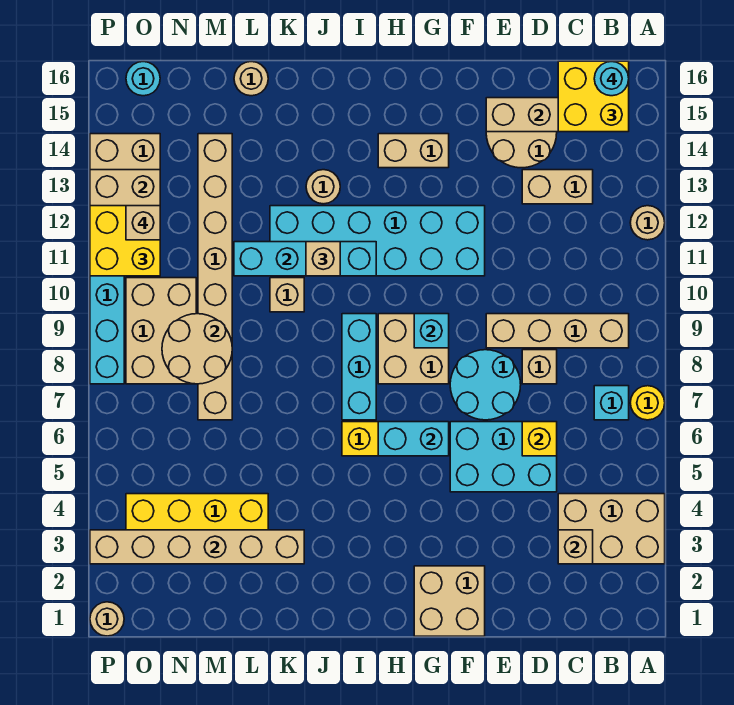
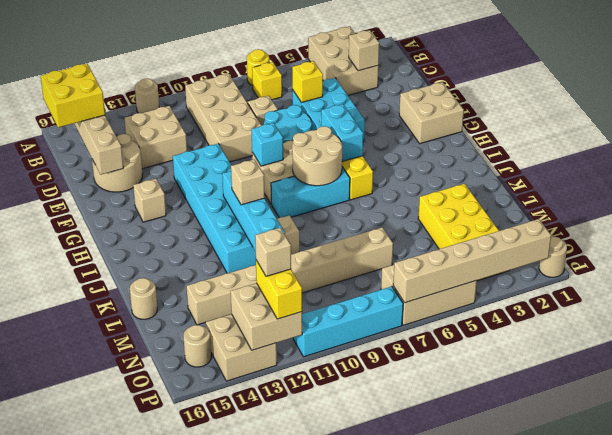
cyan 1x1 brick [594,386,629,420] -> yellow 1x1 brick [252,62,282,100]
tan 1x4 brick [486,314,629,348] -> tan 2x4 brick [185,74,262,162]
cyan 1x1 round brick [594,61,629,96] -> none
tan 1x2 brick [522,170,593,204] -> tan 2x2 brick [125,106,187,169]
tan 1x2 brick [378,134,449,168] -> tan 1x1 brick [133,179,166,222]
tan 1x1 round brick [306,170,340,204] -> tan 1x1 round brick moved to [184,325,211,367]
tan 1x6 brick [90,530,304,564] -> tan 1x6 brick turned to [393,219,551,303]
tan 2x2 round brick [162,314,232,384] -> tan 2x2 round brick moved to [292,126,342,186]
tan 2x3 brick [126,278,196,384] -> tan 2x3 brick moved to [381,265,477,325]
yellow 2x2 brick [90,206,160,276] -> yellow 1x2 brick [256,260,302,319]
cyan 1x1 round brick [126,62,160,96] -> none

